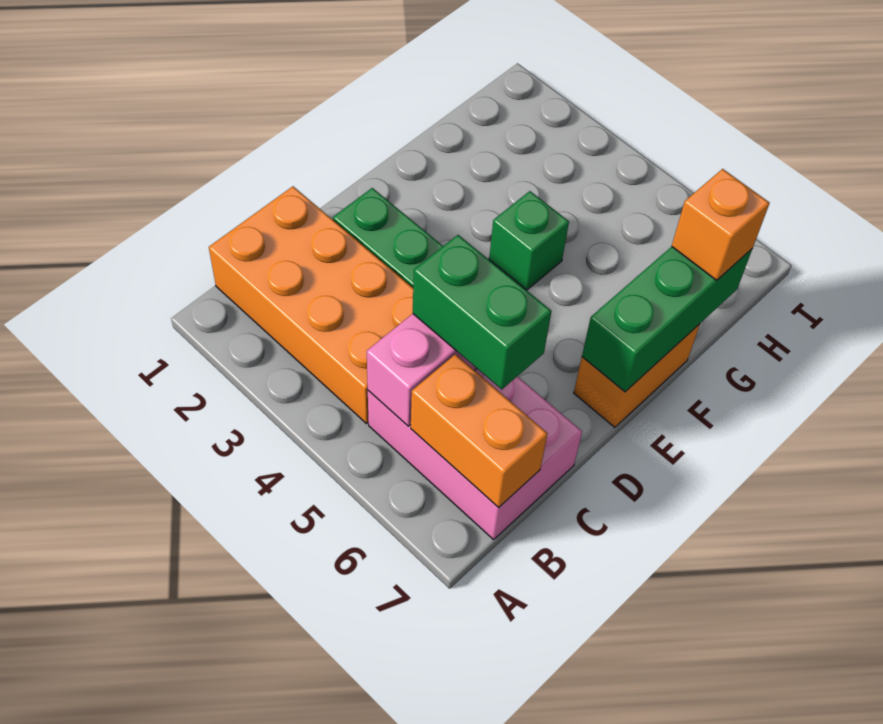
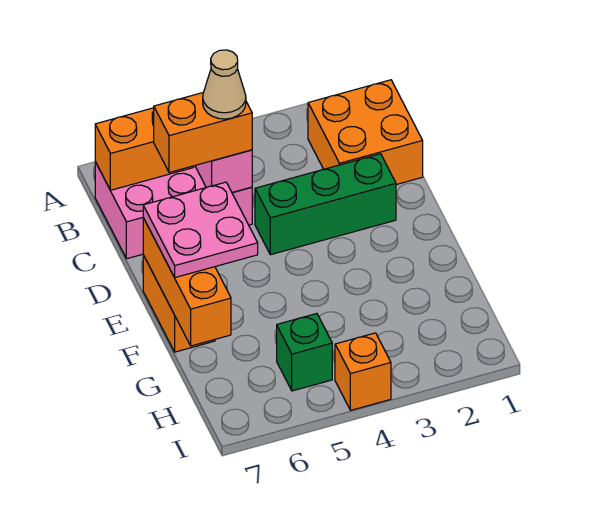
orange 2x4 brick [209,186,413,424] -> orange 2x2 brick [308,80,423,185]
green 1x2 brick [413,235,551,390] -> orange 1x2 brick [154,93,252,172]
none -> tan 1x1 cone [203,50,246,119]
none -> pink 2x2 plate [143,182,258,277]
green 1x3 brick [582,247,752,392] -> orange 1x3 brick [143,218,231,346]
green 1x1 brick [489,191,569,290] -> green 1x1 brick moved to [277,314,332,391]
orange 1x1 brick [672,169,770,280] -> orange 1x1 brick moved to [335,333,391,410]

